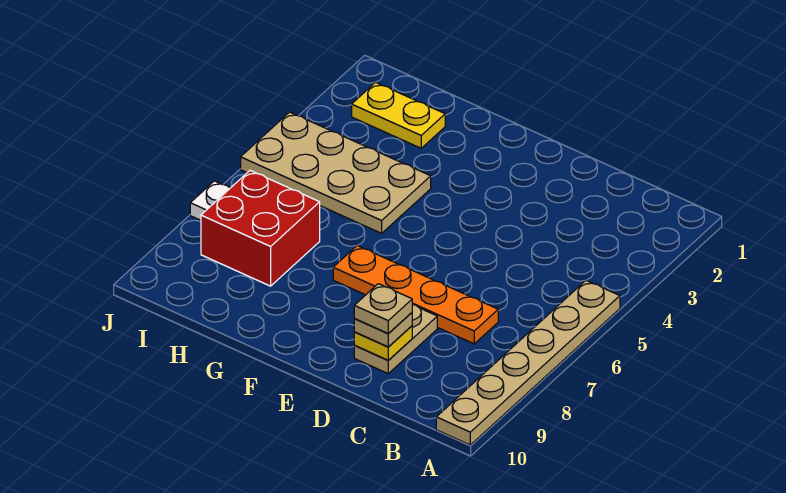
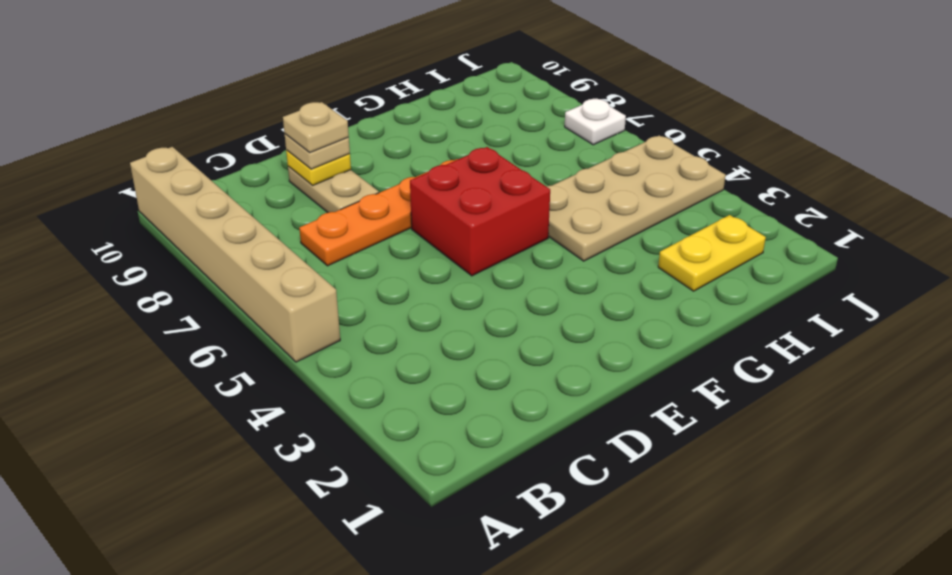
tan 1x6 plate [436,281,620,445] -> tan 1x6 brick [130,147,340,362]
red 2x2 brick [201,171,320,286] -> red 2x2 brick moved to [410,147,550,276]

